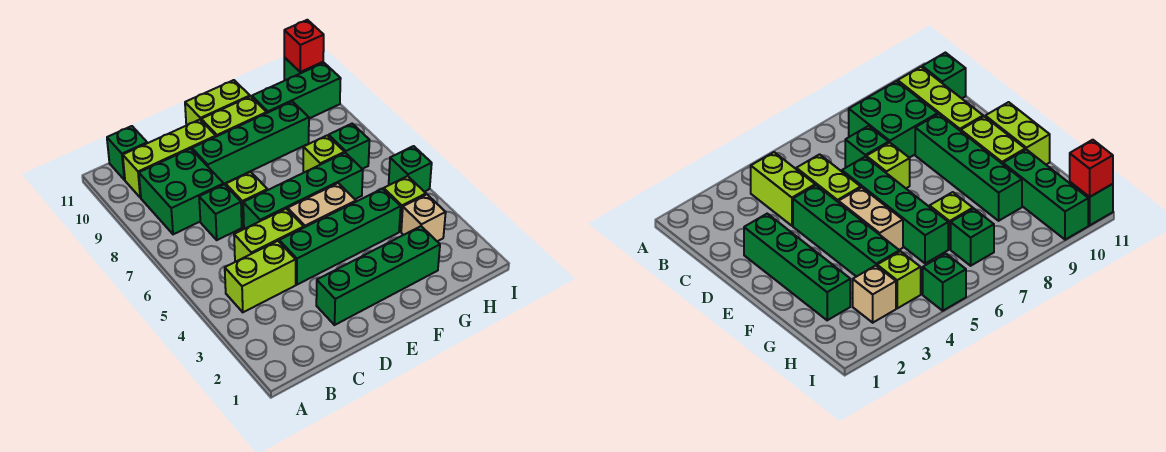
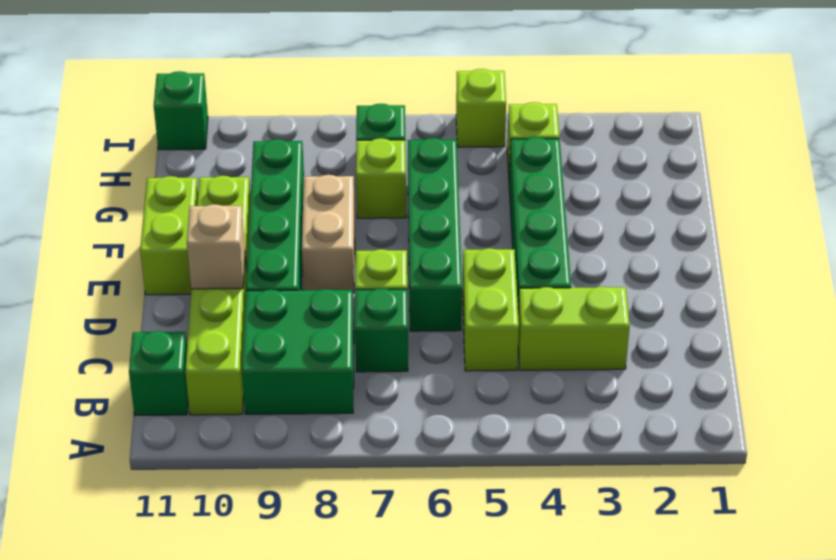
lime 1x2 brick [225,241,296,312] -> lime 1x2 brick turned to [518,287,630,370]
green 1x4 brick [316,226,440,325] -> none
tan 1x2 brick [288,183,356,227] -> tan 1x2 brick moved to [302,175,355,293]
green 1x3 brick [252,63,341,118] -> none
tan 1x1 brick [401,194,446,241] -> tan 1x1 brick moved to [187,204,245,289]
green 1x1 brick [389,146,432,192] -> lime 1x1 brick [456,69,506,147]
red 1x1 brick [284,20,324,72] -> none

